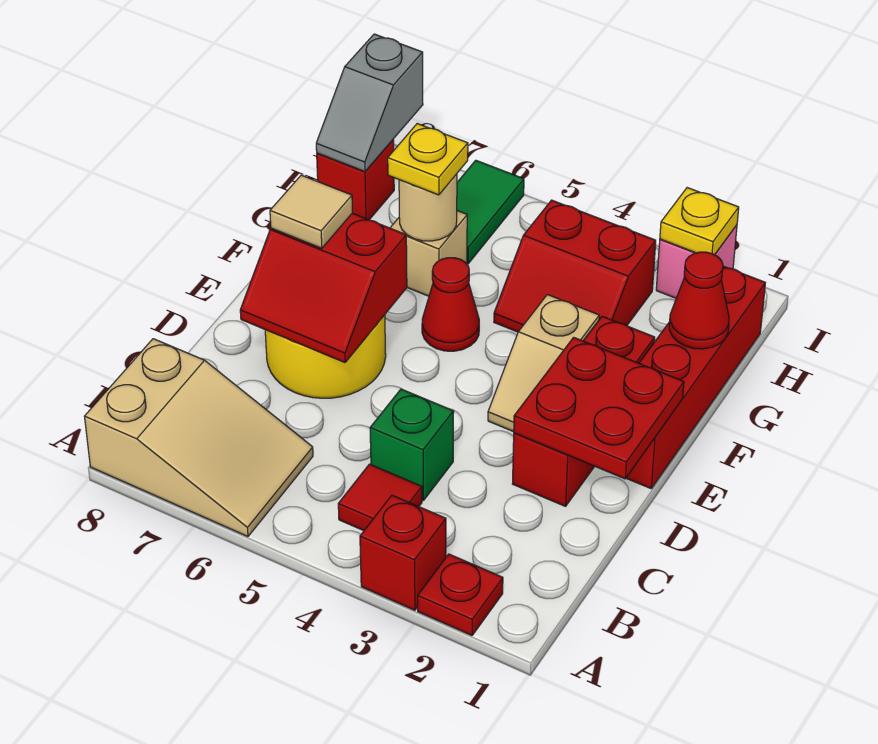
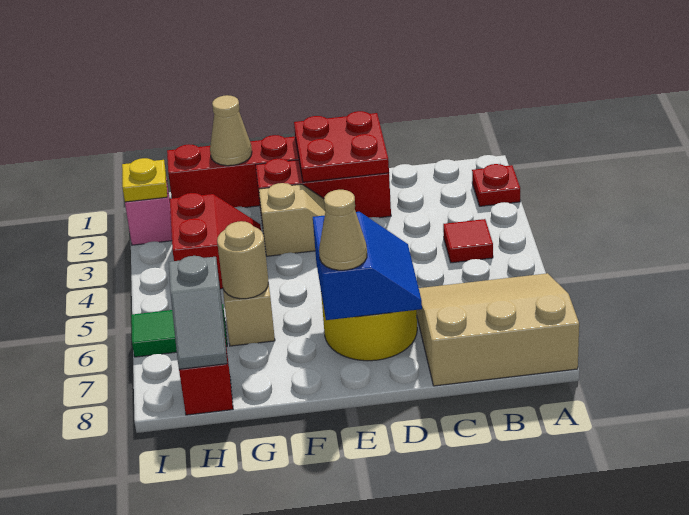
red 1x1 brick [360,495,446,610] -> none
tan 2x3 slope [84,339,313,537] -> tan 3x3 slope [416,273,579,386]
green 1x1 brick [370,389,454,500] -> none
red 2x2 slope [240,213,407,362] -> blue 2x2 slope [313,212,422,320]
tan 1x1 tile [270,175,352,248] -> tan 1x1 cone [319,190,367,270]
red 1x1 cone [422,258,479,351] -> none
red 1x1 cone [669,252,729,349] -> tan 1x1 cone [210,95,252,166]
yellow 1x1 plate [388,124,468,195] -> none
grey 1x2 slope [316,34,423,172] -> grey 1x2 slope turned to [169,256,227,369]

